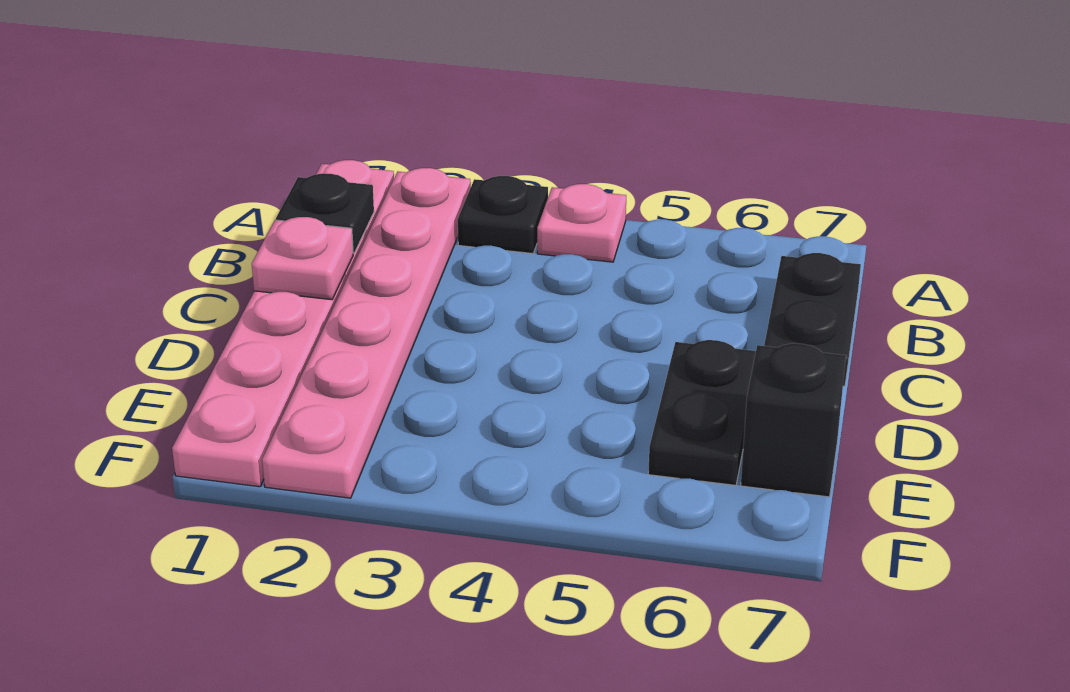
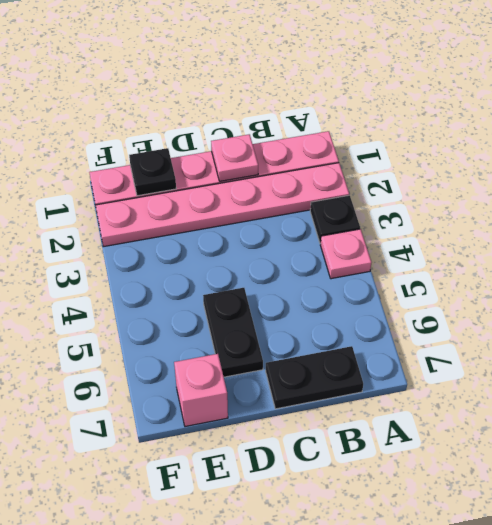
black 1x1 plate [276,173,374,253] -> black 1x1 plate moved to [129,148,176,196]
black 1x2 plate [648,340,756,485] -> black 1x2 plate turned to [203,288,263,377]
black 1x1 brick [741,343,846,497] -> pink 1x1 brick [174,354,228,427]

